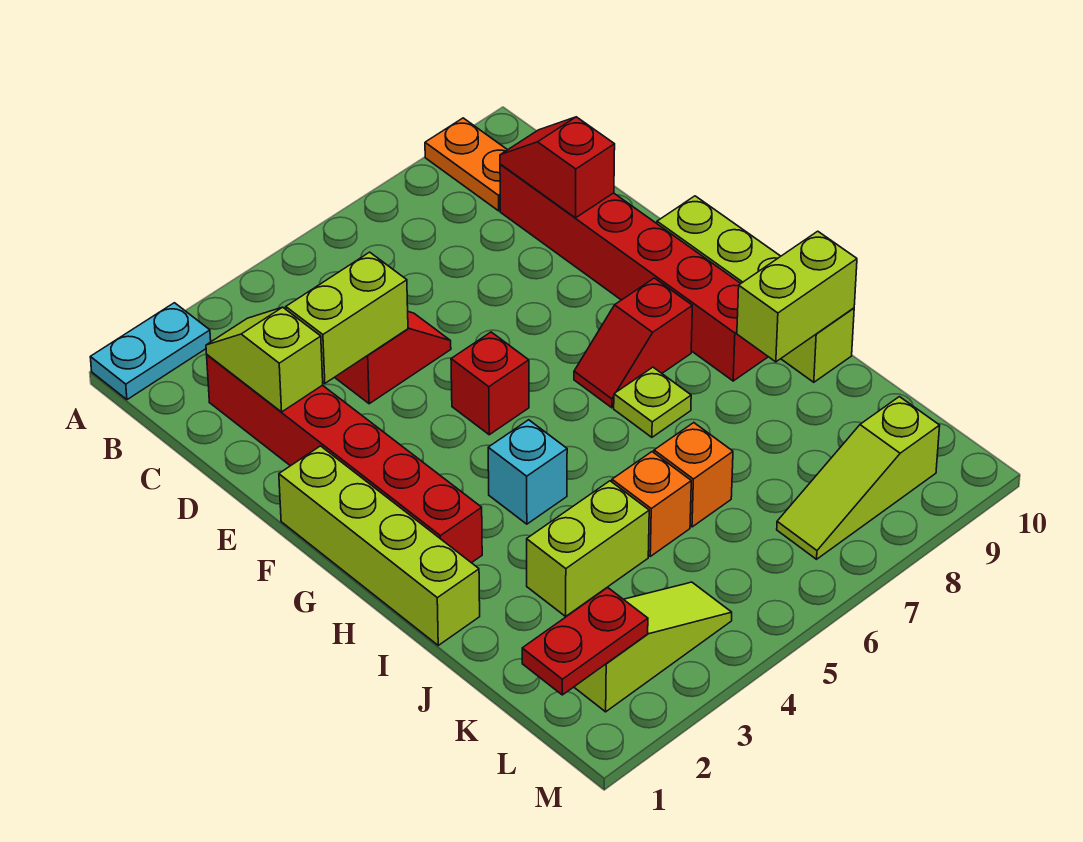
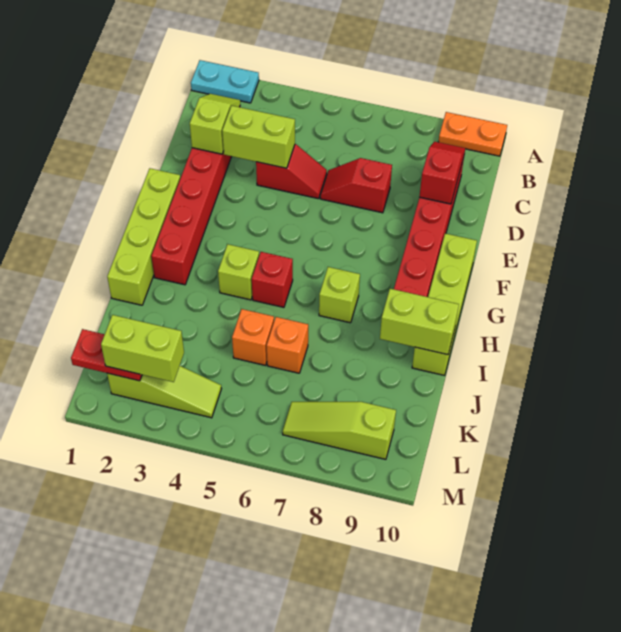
orange 1x2 plate [425,118,507,211] -> orange 1x2 plate turned to [438,112,507,156]
red 1x1 brick [451,332,529,435] -> red 1x1 brick moved to [252,252,293,307]
red 1x2 slope [574,278,692,408] -> red 1x2 slope moved to [320,158,392,213]
cyan 1x1 brick [488,420,567,524] -> lime 1x1 brick [218,244,259,300]
lime 1x1 plate [614,367,691,437] -> lime 1x1 brick [319,267,360,323]
lime 1x2 brick [527,481,649,616] -> lime 1x2 brick moved to [101,315,184,382]

